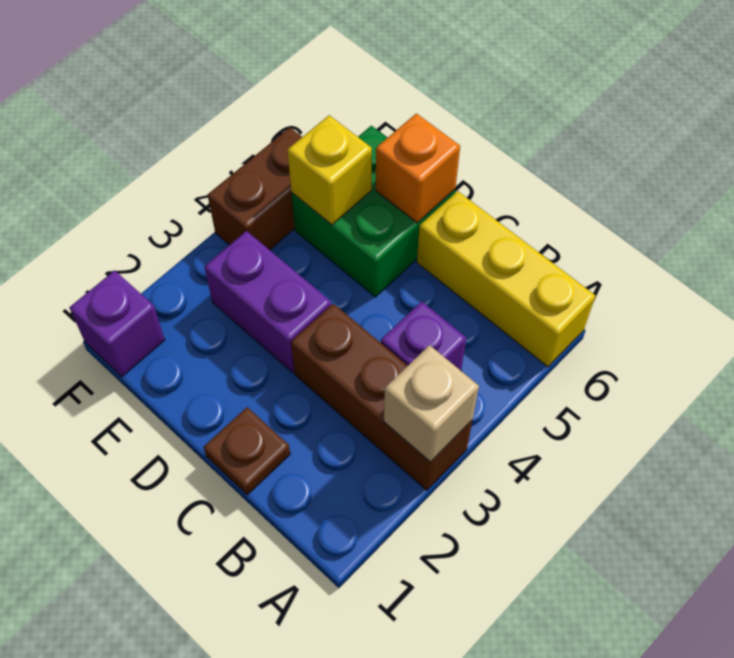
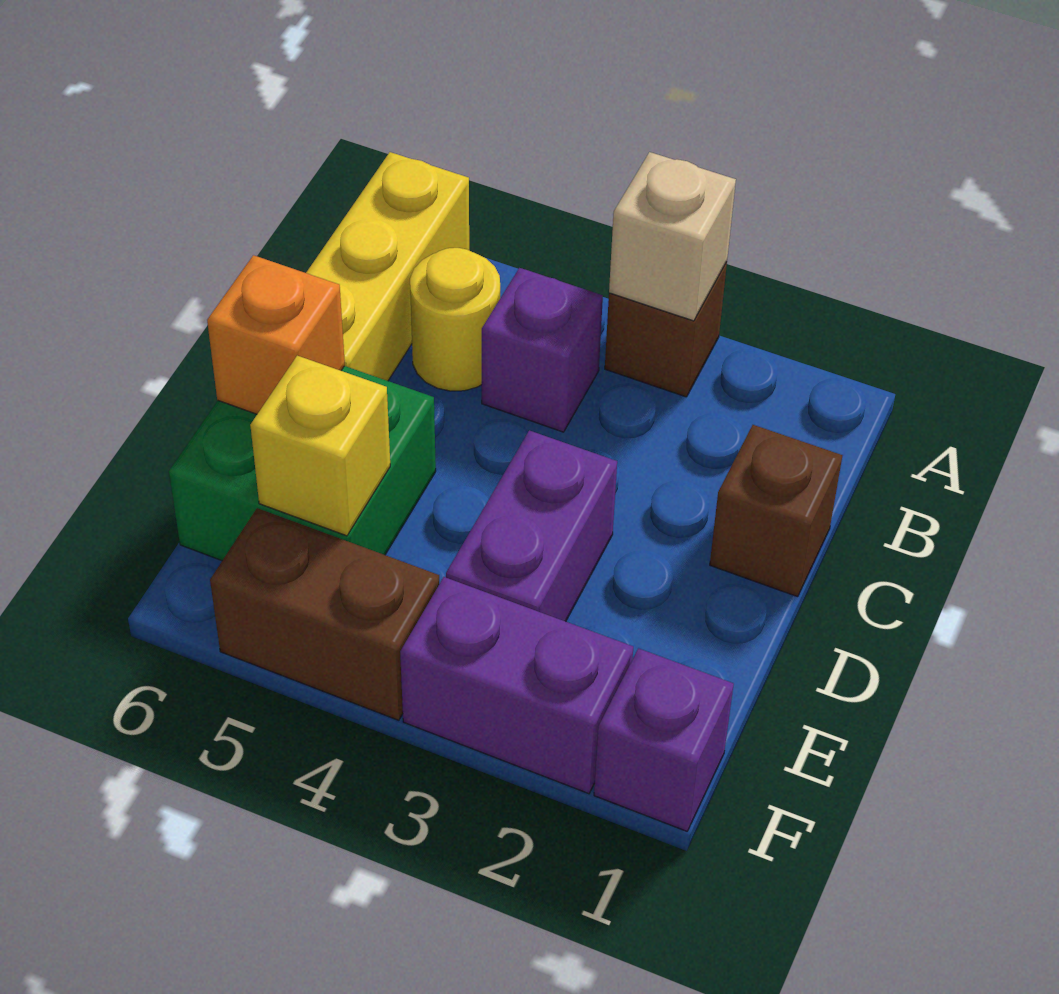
brown 1x3 brick [291,304,472,490] -> brown 1x1 brick [605,262,727,397]
none -> yellow 1x1 round brick [410,248,500,391]
brown 1x1 plate [203,407,290,495] -> brown 1x1 brick [710,425,842,597]
none -> purple 1x2 brick [400,577,633,794]

